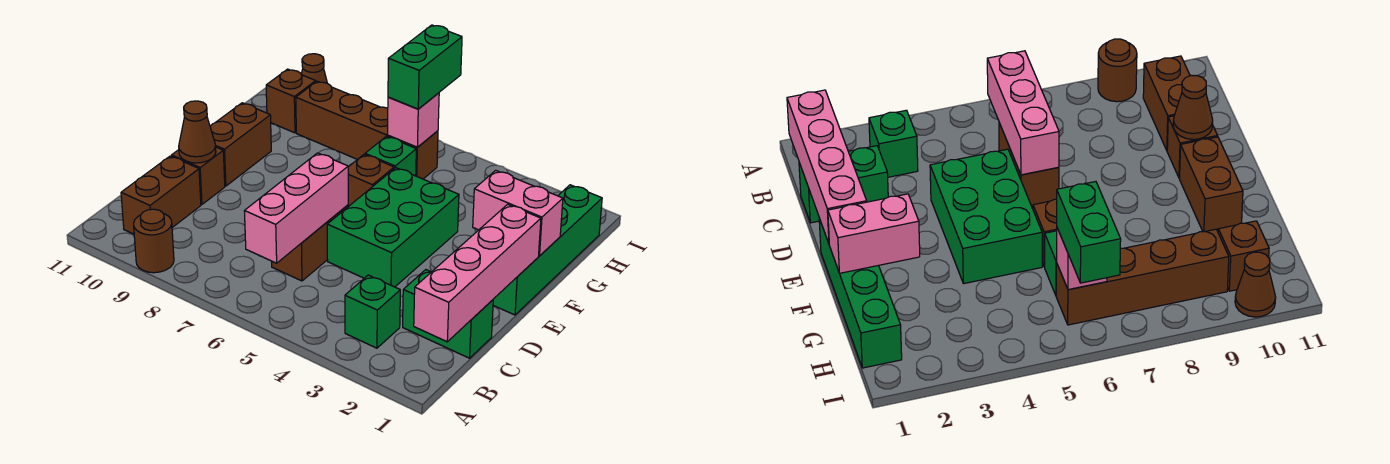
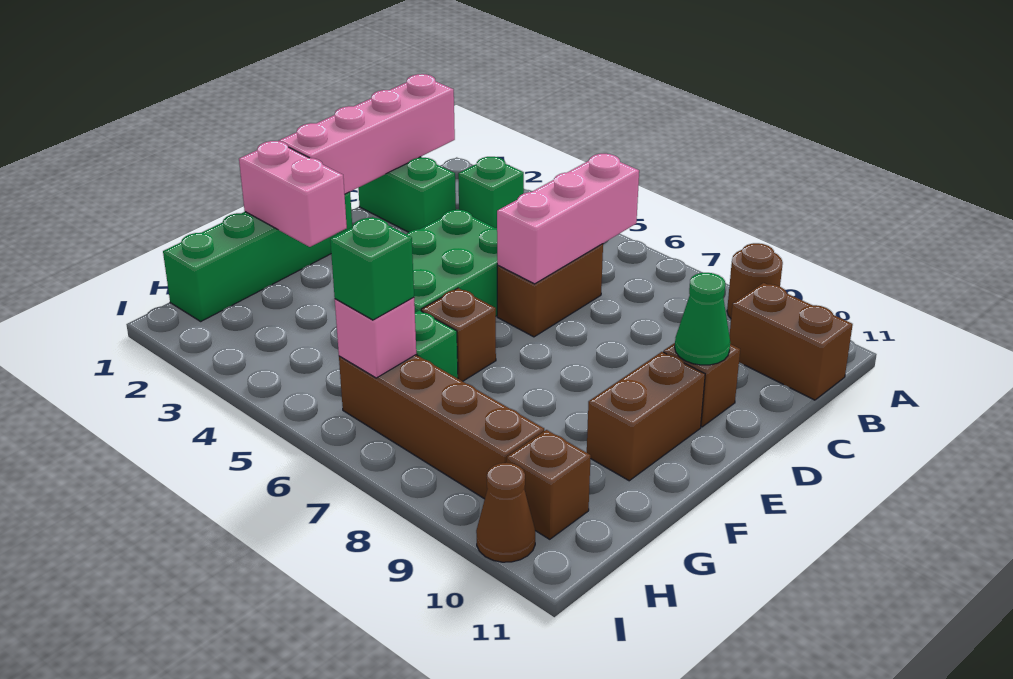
brown 1x2 brick [121,156,201,234] -> brown 1x2 brick turned to [729,283,853,400]
brown 1x1 cone [179,101,216,163] -> green 1x1 cone [675,273,730,365]
green 1x2 brick [388,25,462,109] -> green 1x1 brick [330,217,414,320]

